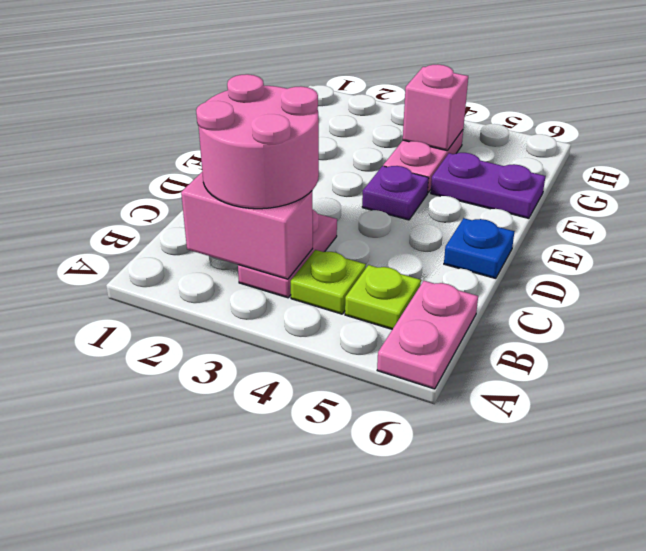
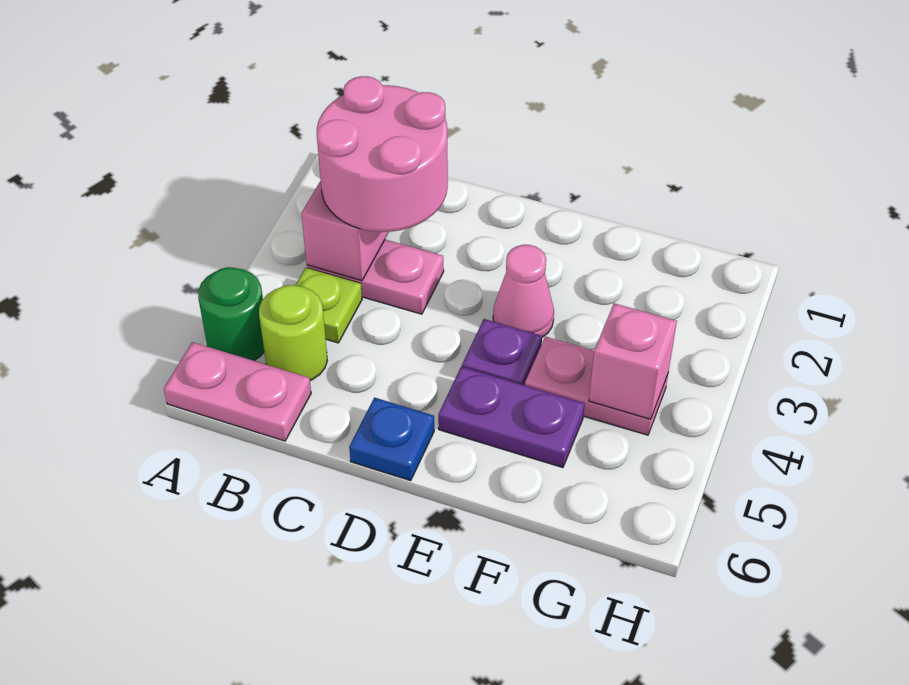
none -> green 1x1 round brick [198,267,264,361]
lime 1x1 plate [345,265,421,329] -> lime 1x1 round brick [259,285,327,380]
none -> pink 1x1 cone [493,245,554,337]
purple 1x2 plate [431,153,545,218] -> purple 1x2 plate turned to [438,367,585,468]

